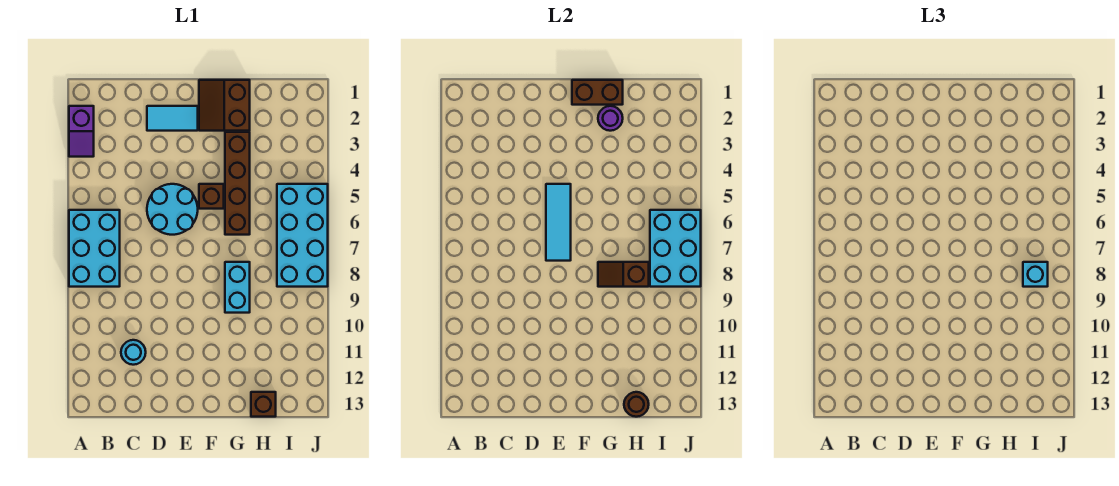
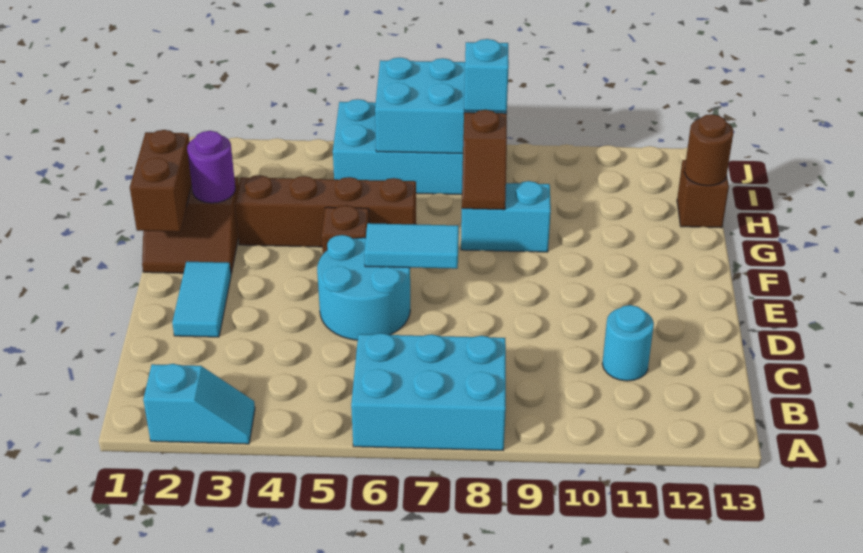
purple 1x2 slope [69,106,94,157] -> cyan 1x2 slope [143,364,255,444]
cyan 1x3 tile [546,184,571,261] -> cyan 1x2 tile [364,223,459,269]

